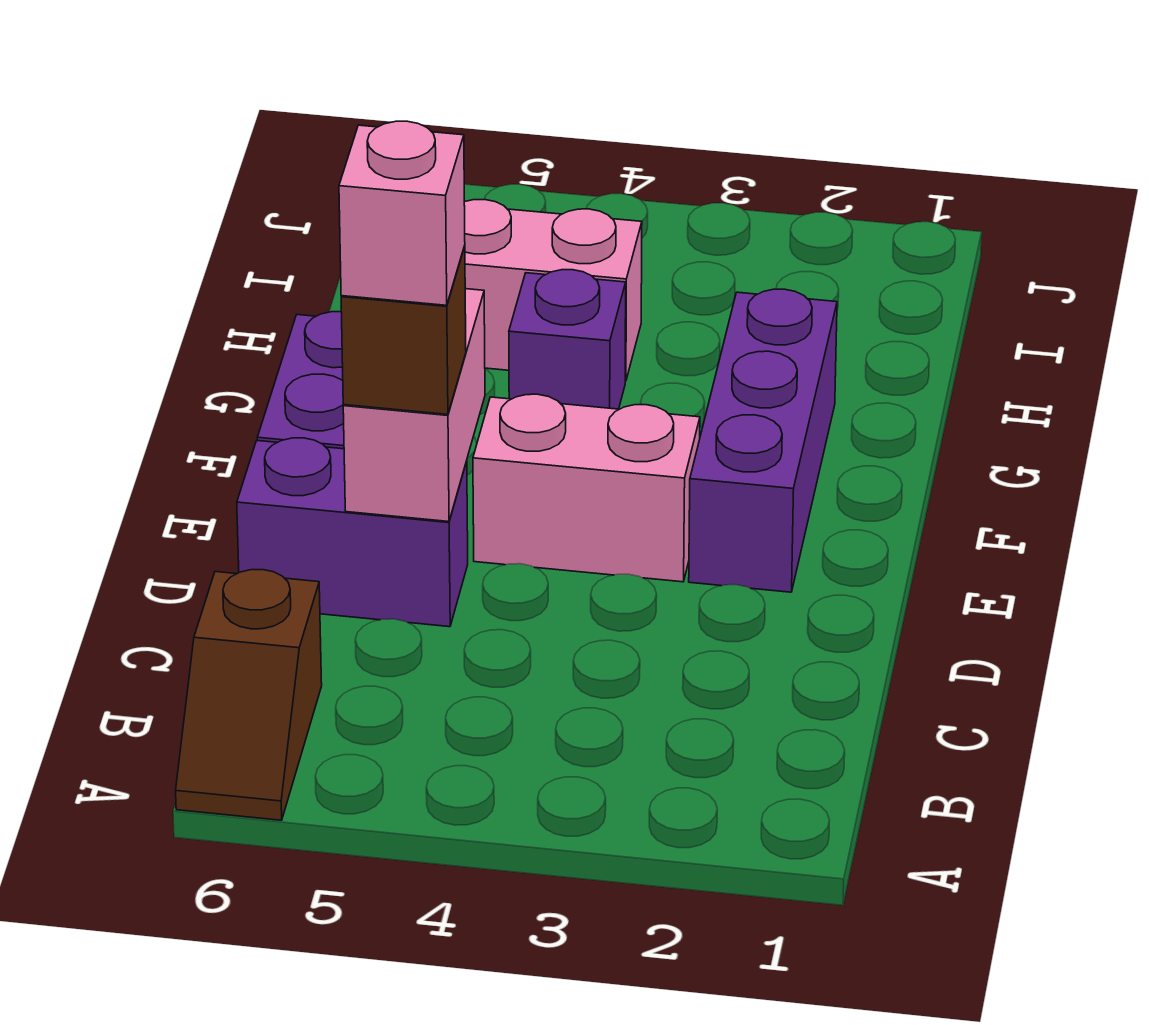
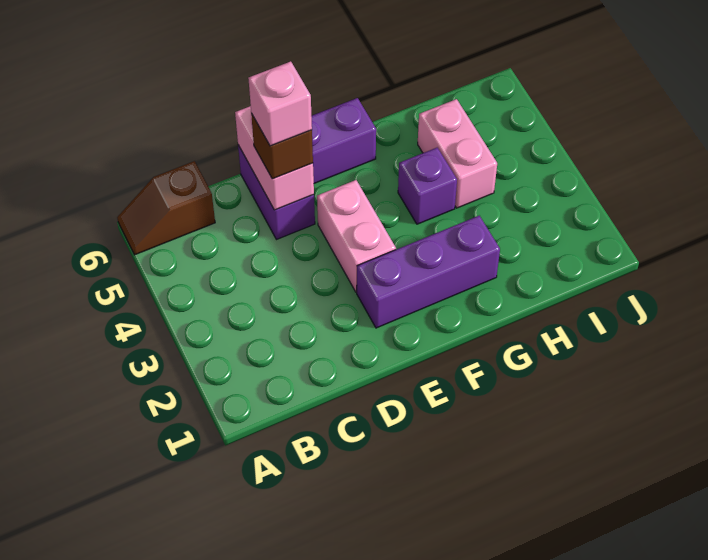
pink 1x2 brick [343,289,485,522] -> pink 1x2 brick turned to [235,106,314,210]

